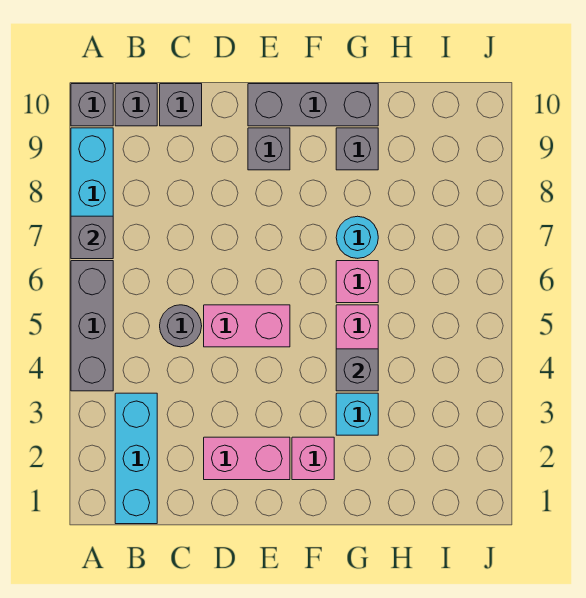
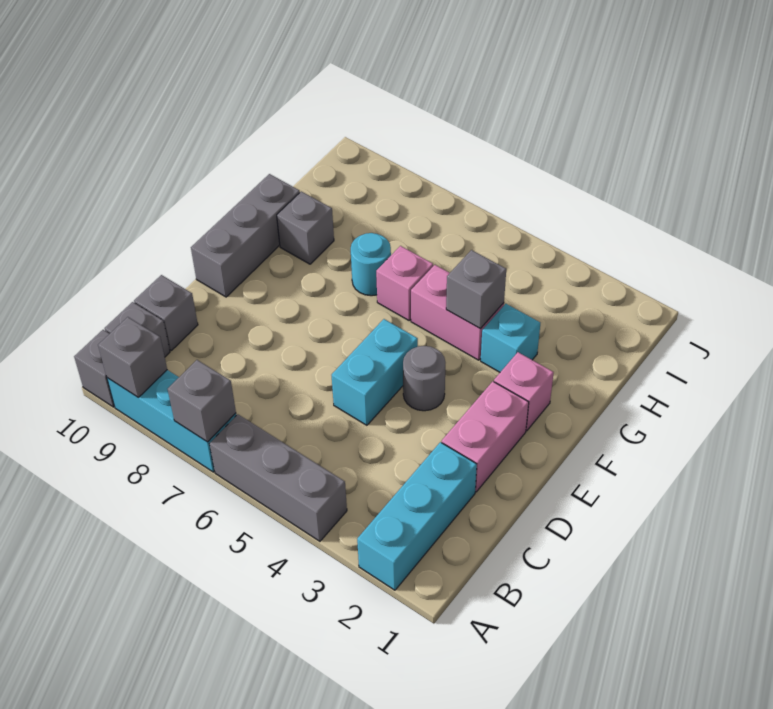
cyan 1x3 brick [115,393,157,524] -> cyan 1x3 brick turned to [357,442,477,590]
grey 1x1 round brick [160,305,202,347] -> grey 1x1 round brick moved to [403,346,445,411]
pink 1x2 brick [204,305,290,347] -> cyan 1x2 brick [332,319,418,425]
grey 1x1 brick [248,128,290,170] -> grey 1x1 brick moved to [98,317,167,397]

